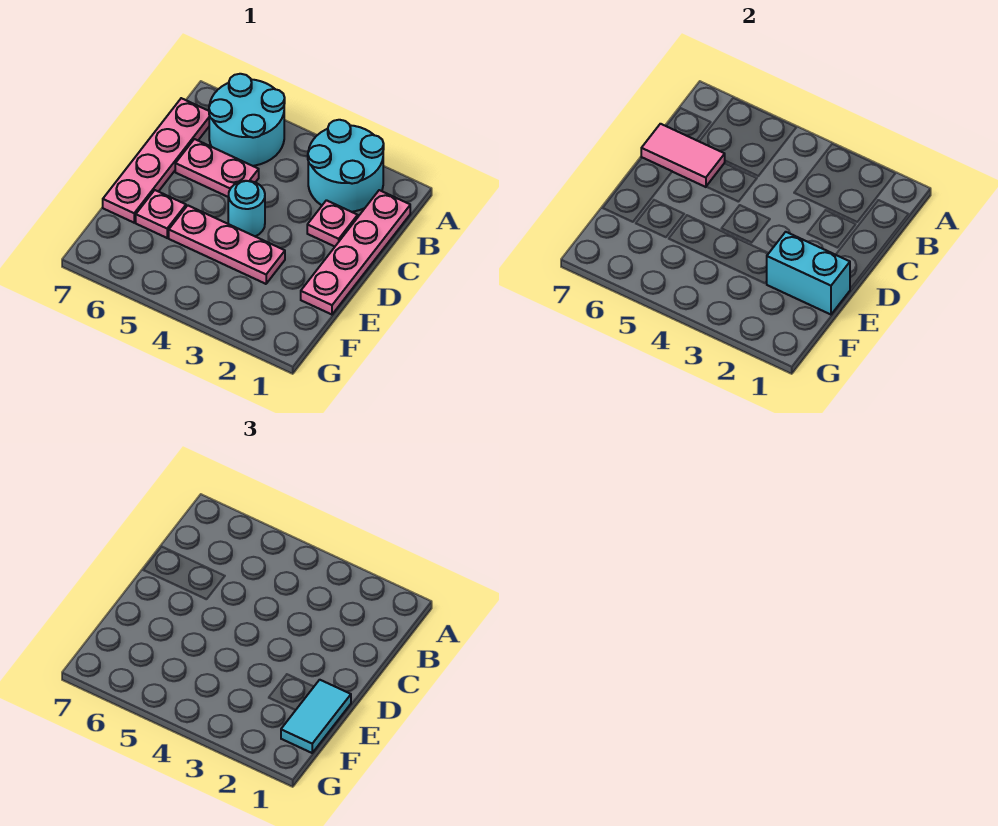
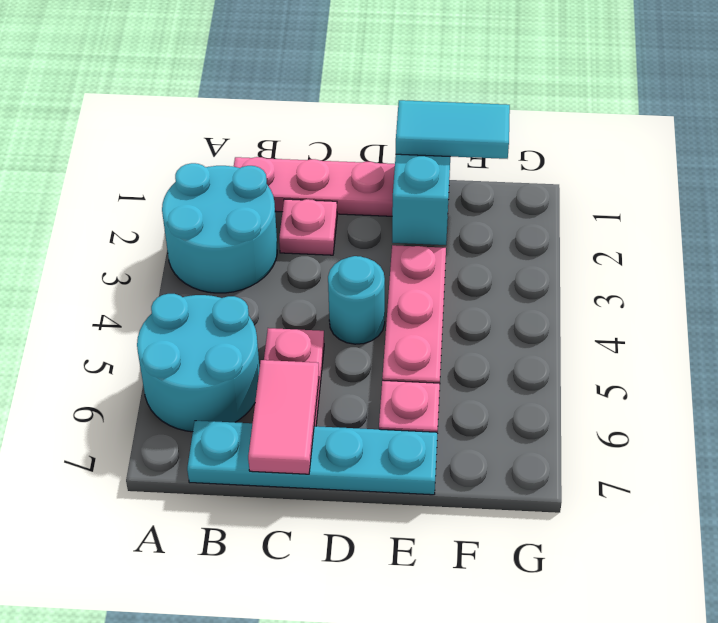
pink 1x4 plate [103,98,209,223] -> cyan 1x4 plate [187,421,437,495]

